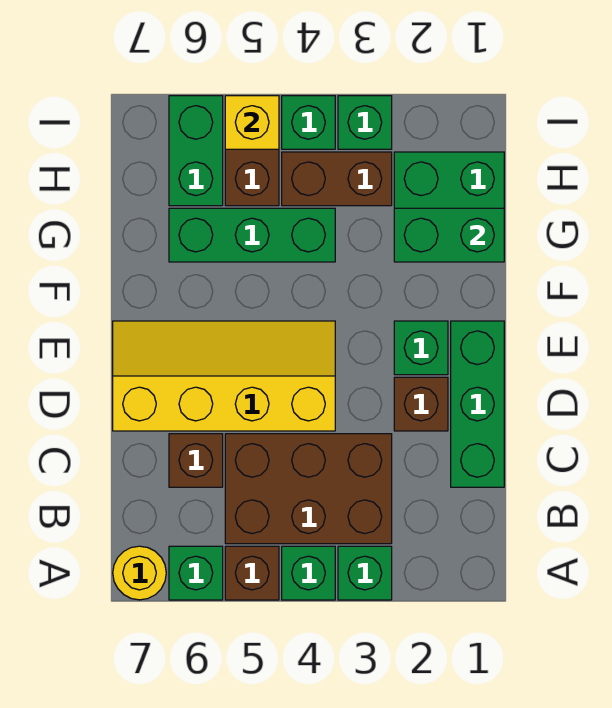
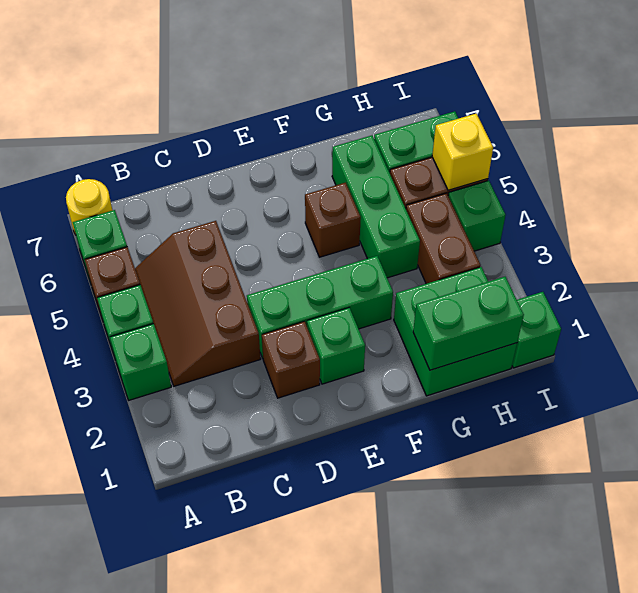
brown 2x3 brick [225,434,392,544] -> brown 2x3 slope [135,221,260,386]
green 1x3 brick [451,321,504,487] -> green 1x3 brick moved to [247,256,393,358]
brown 1x1 brick [169,434,223,487] -> brown 1x1 brick moved to [305,183,361,257]
yellow 2x4 slope [113,321,335,431] -> none
green 1x2 brick [394,208,504,262] -> green 1x2 brick turned to [413,277,524,370]
green 1x1 brick [338,96,392,149] -> green 1x1 brick moved to [512,292,561,368]

